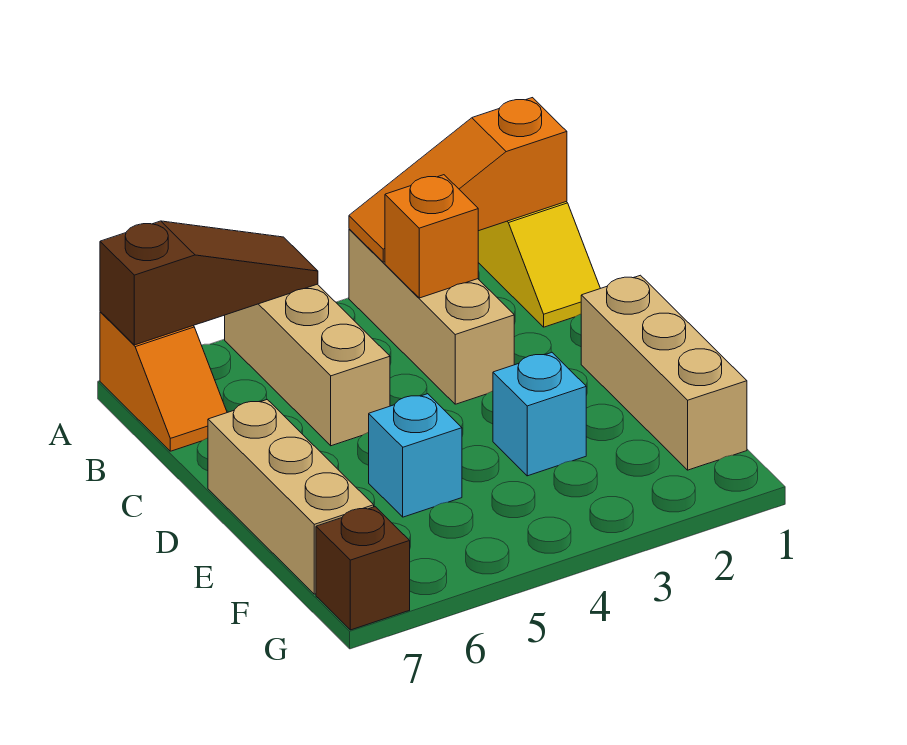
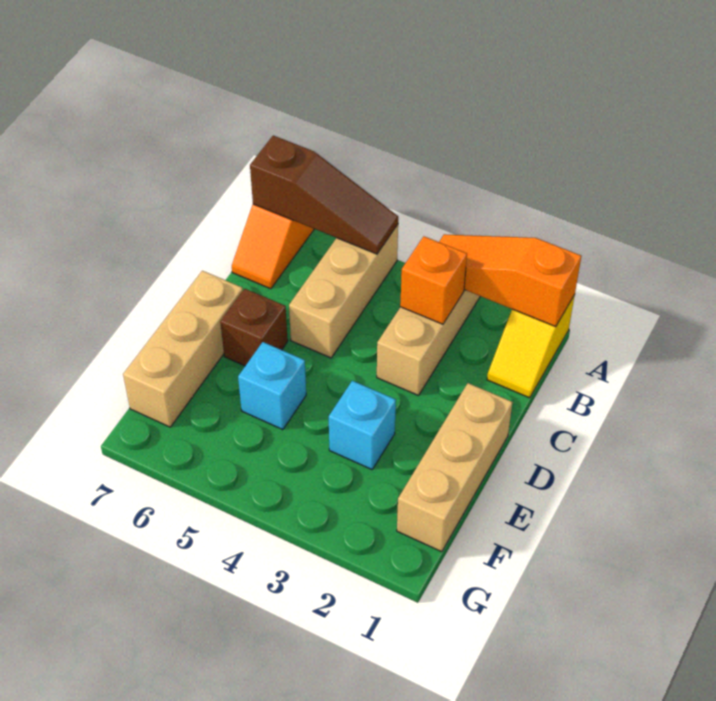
brown 1x1 brick [316,507,410,630] -> brown 1x1 brick moved to [220,289,288,366]

